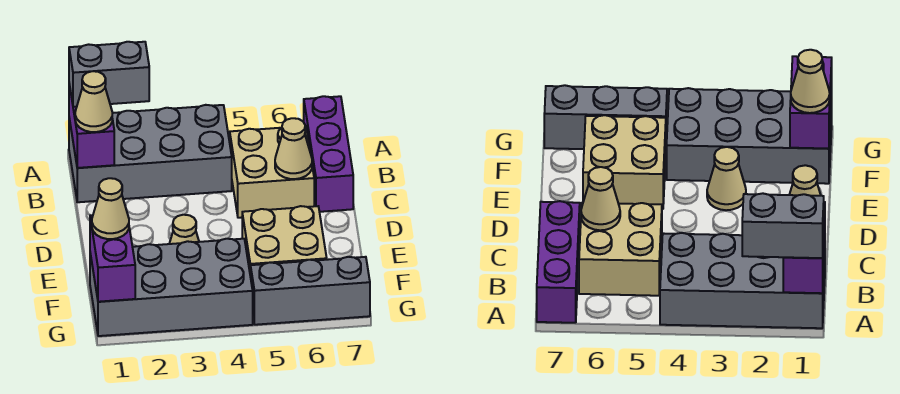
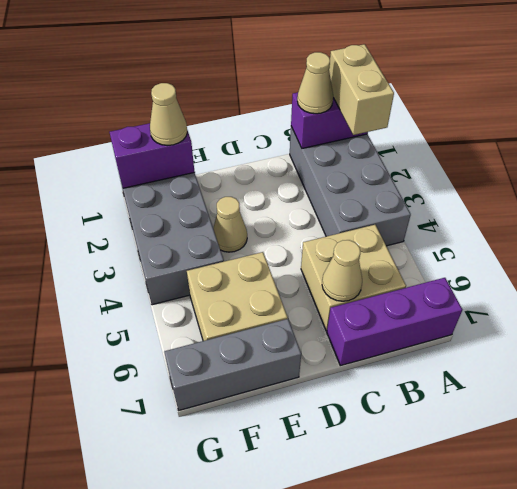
grey 1x2 brick [69,42,149,107] -> tan 1x2 brick [329,44,394,135]
grey 1x3 brick [251,257,370,325] -> grey 1x3 brick turned to [164,319,301,410]

